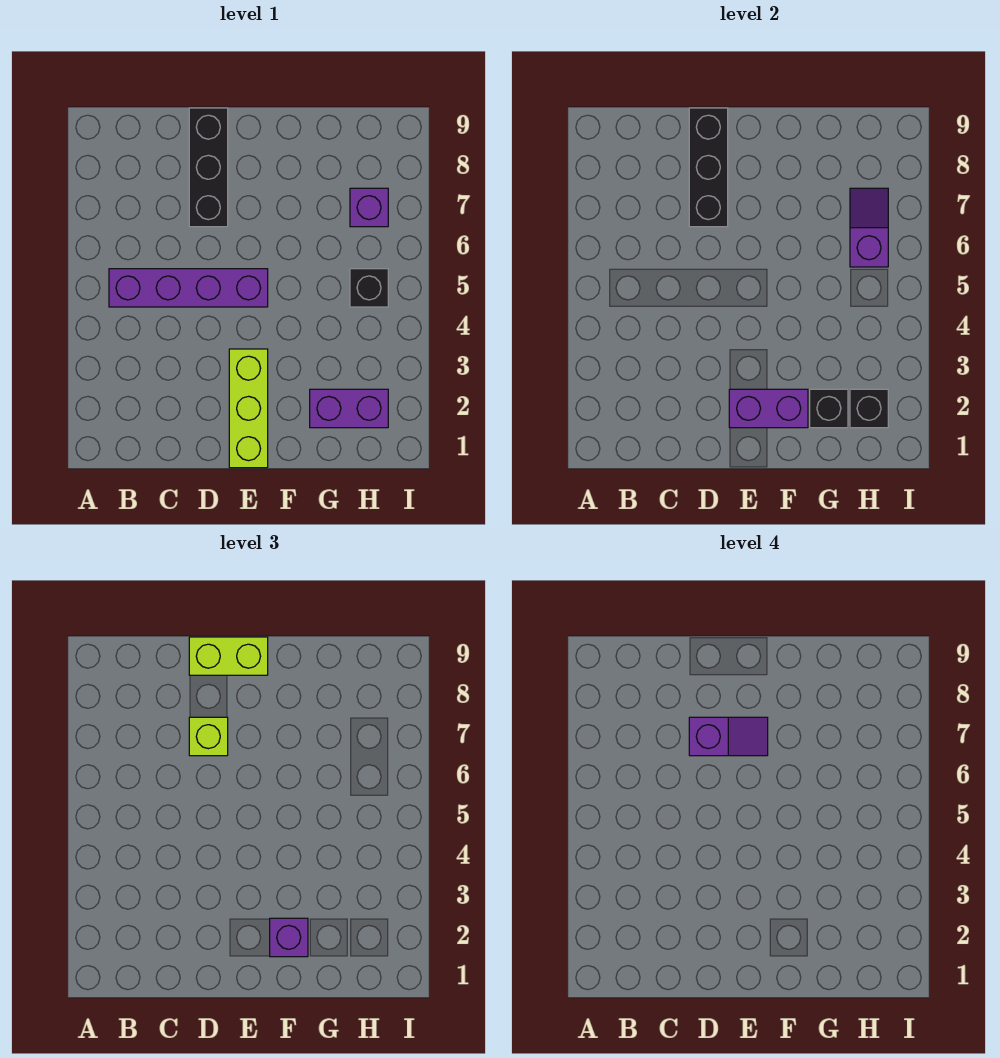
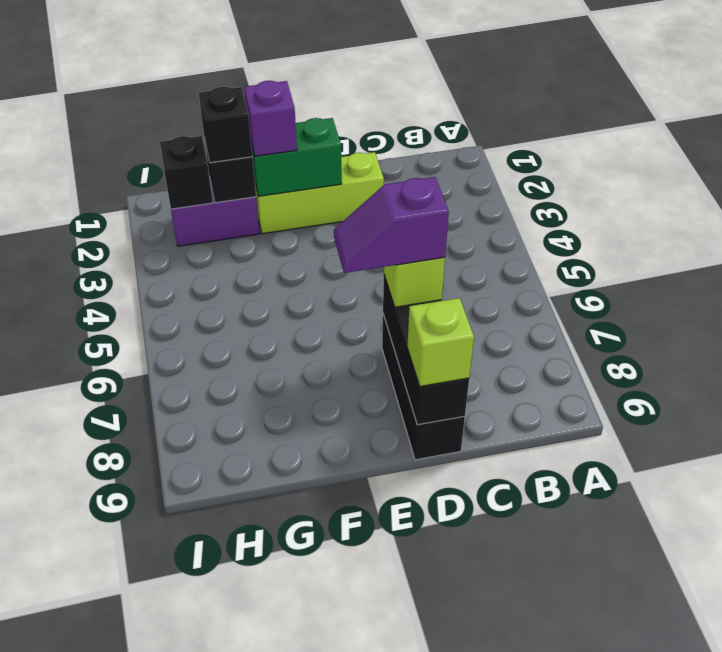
purple 1x4 brick [109,269,268,307] -> none
lime 1x2 brick [189,637,268,675] -> lime 1x1 brick [407,298,474,386]
lime 1x3 brick [229,349,268,468] -> lime 1x3 brick turned to [255,152,384,234]
purple 1x2 brick [729,389,808,428] -> green 1x2 brick [251,118,342,196]
black 1x1 brick [350,269,388,307] -> black 1x1 brick moved to [199,87,252,163]
purple 1x2 slope [850,188,888,267] -> none
purple 1x1 brick [350,188,388,227] -> none

